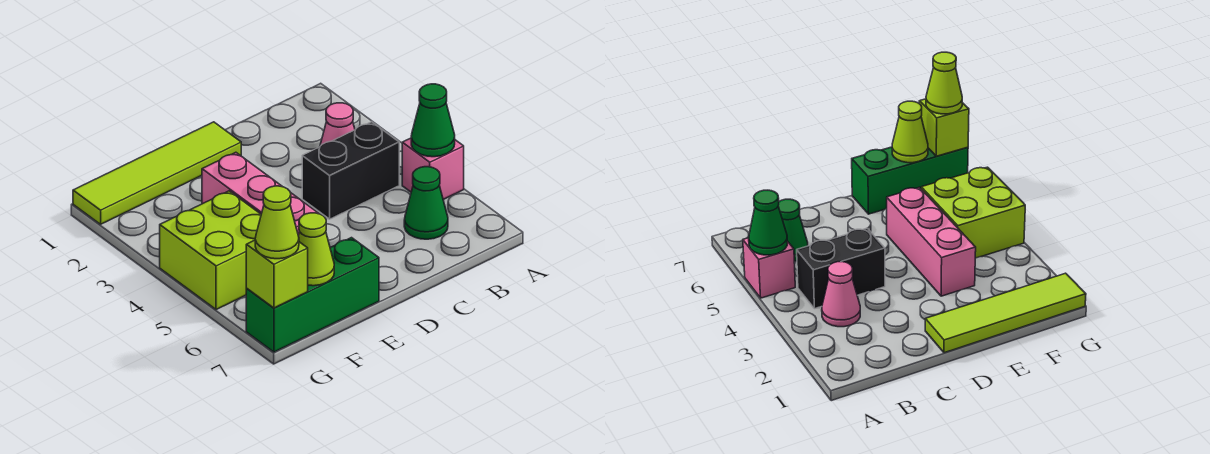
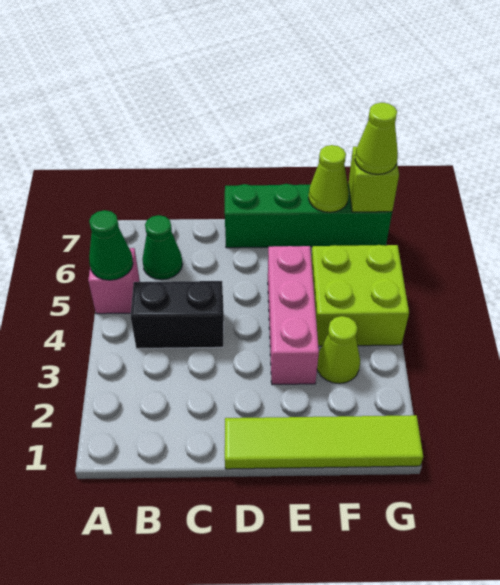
pink 1x1 cone [320,103,355,146] -> none
green 1x3 brick [246,238,379,352] -> green 1x4 brick [225,184,392,248]
none -> lime 1x1 cone [317,316,360,384]

